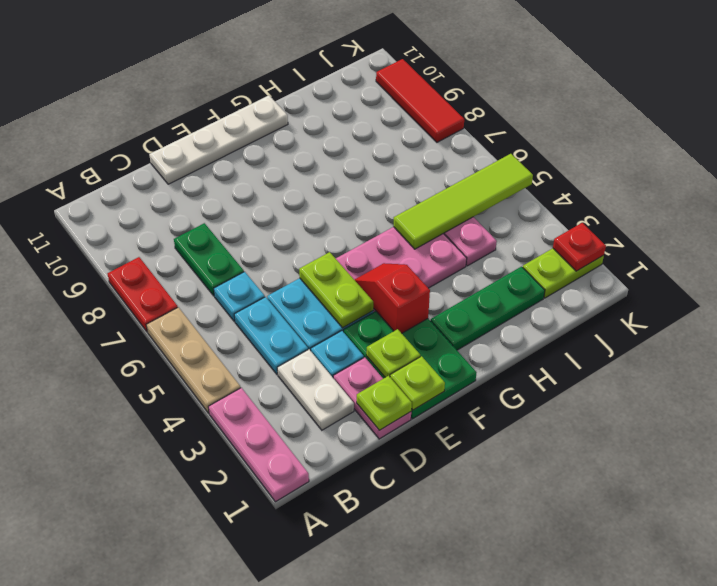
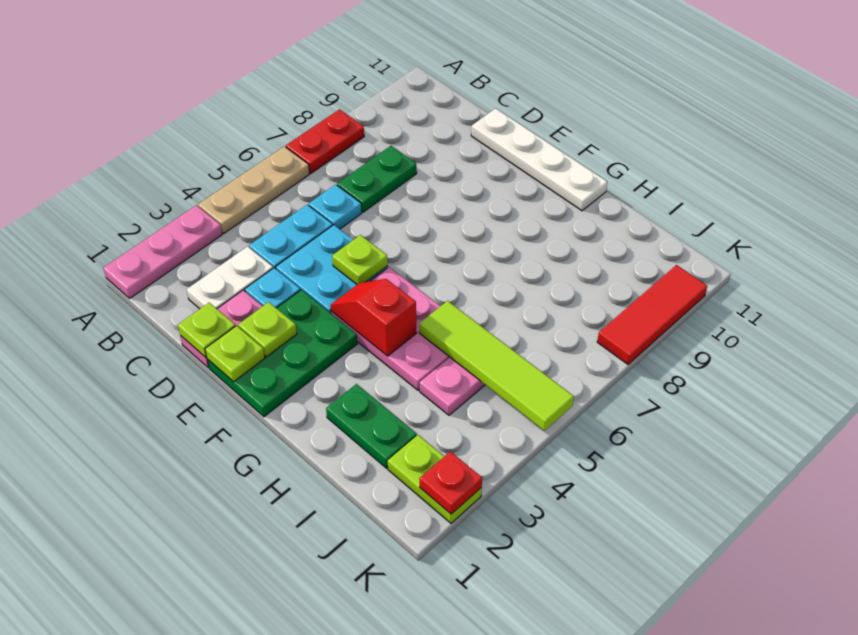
lime 1x2 plate [299,252,373,328] -> lime 1x1 plate [332,235,388,284]
red 1x2 slope [355,263,430,333] -> red 1x2 slope turned to [330,279,417,356]
green 1x3 plate [431,267,545,350] -> green 1x2 plate [326,384,417,468]

